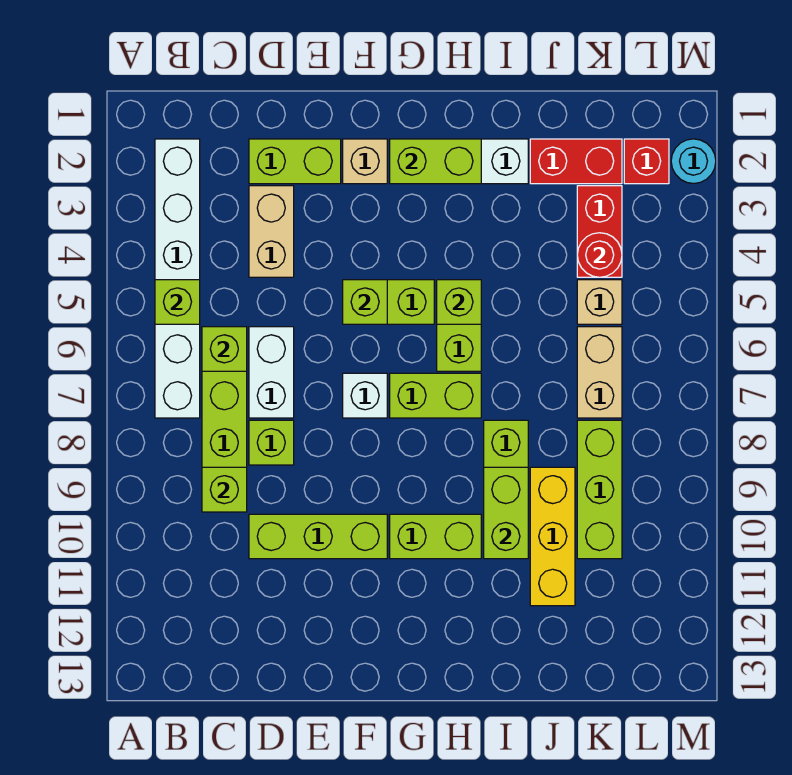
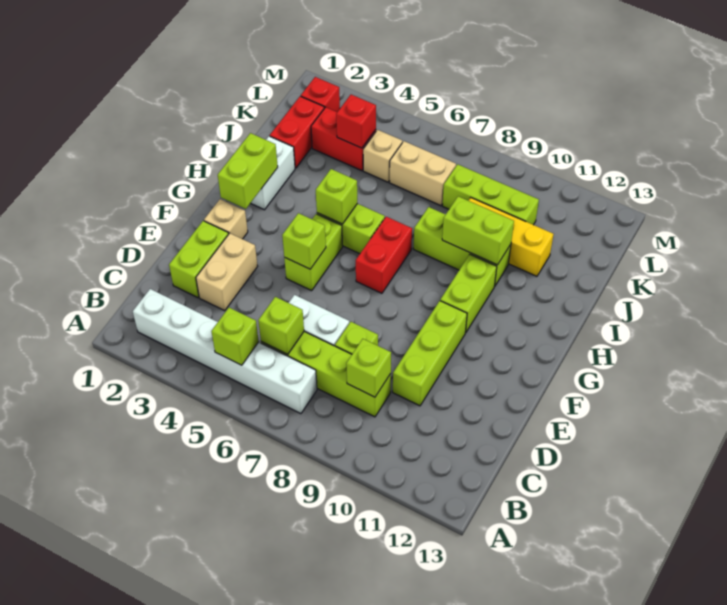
tan 1x2 brick [249,186,294,277] -> tan 1x2 brick turned to [196,233,258,311]
white 1x1 brick [343,373,387,418] -> none
lime 1x2 brick [390,373,481,418] -> red 1x2 brick [356,217,412,293]
red 1x1 round brick [577,233,622,277] -> red 1x1 brick [336,95,376,148]
cyan 1x1 round brick [671,139,716,183] -> none

